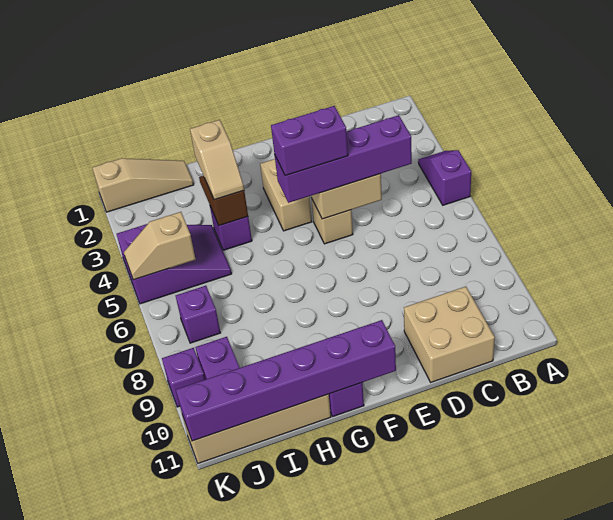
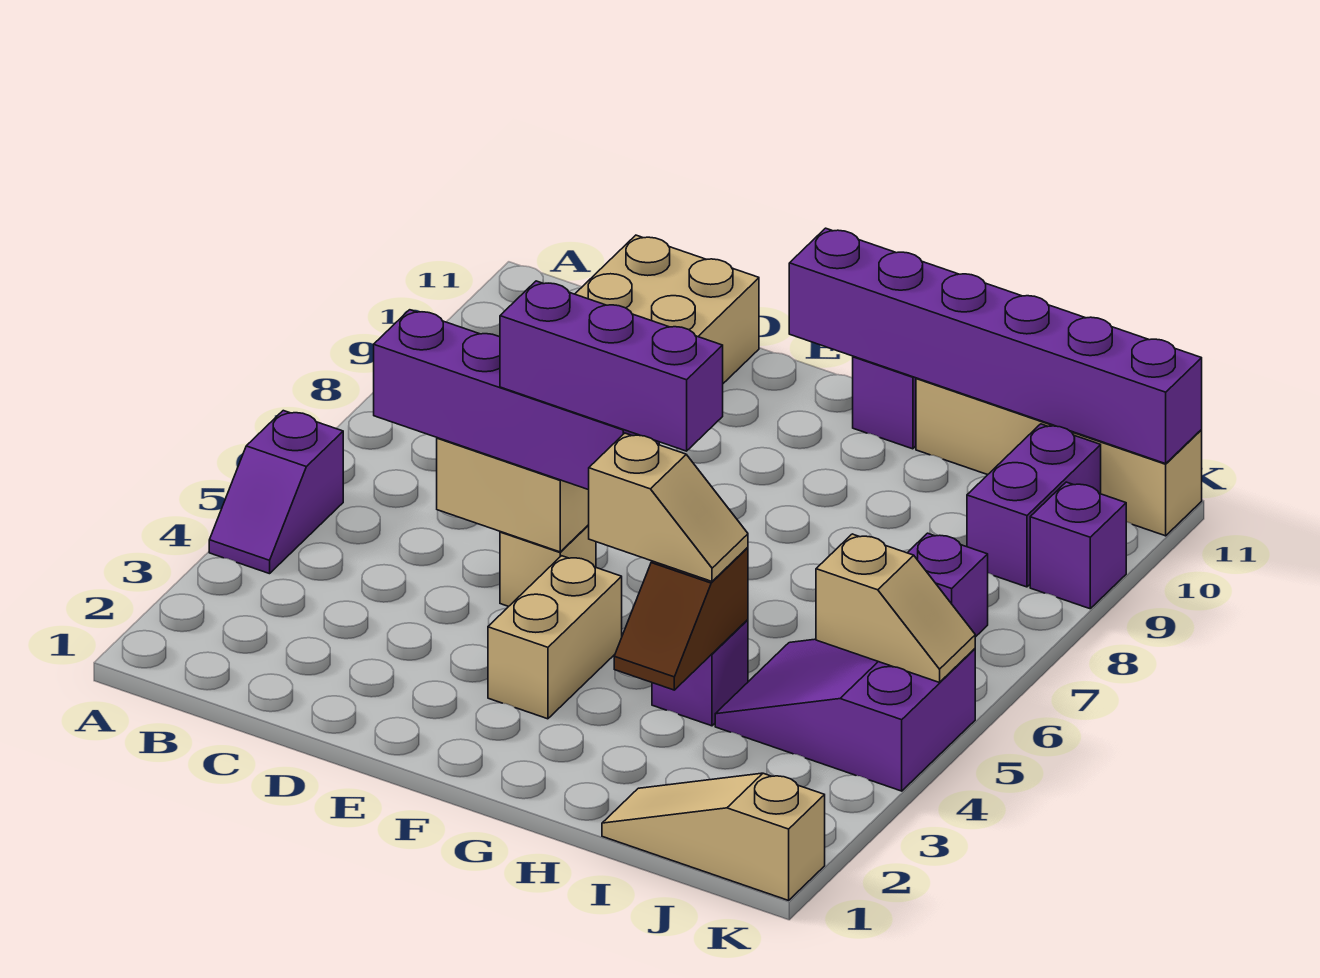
purple 1x2 brick [271,106,348,176] -> purple 1x3 brick [500,281,723,451]
tan 1x2 slope [190,120,244,200] -> tan 1x2 slope turned to [589,433,748,581]

